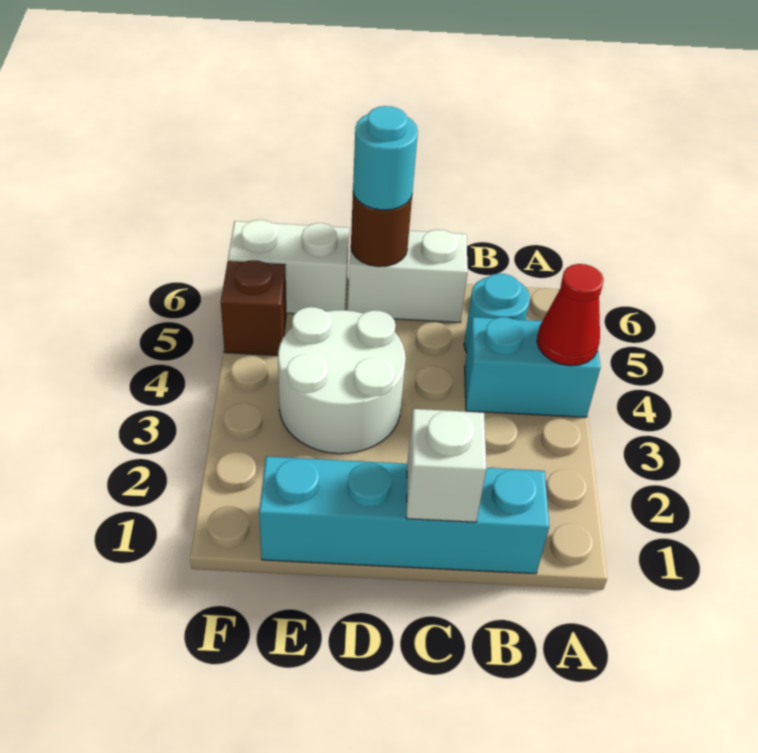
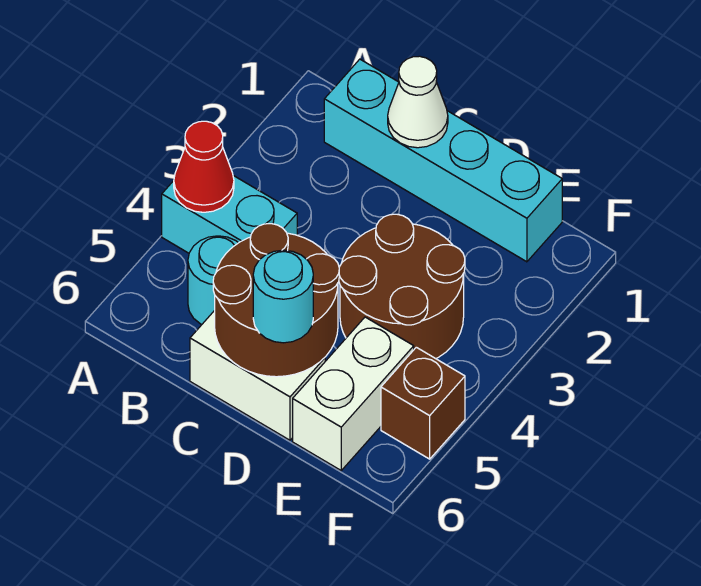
white 1x1 brick [406,409,486,522] -> white 1x1 cone [388,56,448,148]
white 2x2 round brick [278,307,406,454] -> brown 2x2 round brick [339,214,465,359]
brown 1x1 round brick [351,193,412,267] -> brown 2x2 round brick [213,224,339,377]
white 1x2 brick [228,220,349,314] -> white 1x2 brick turned to [293,317,414,470]

